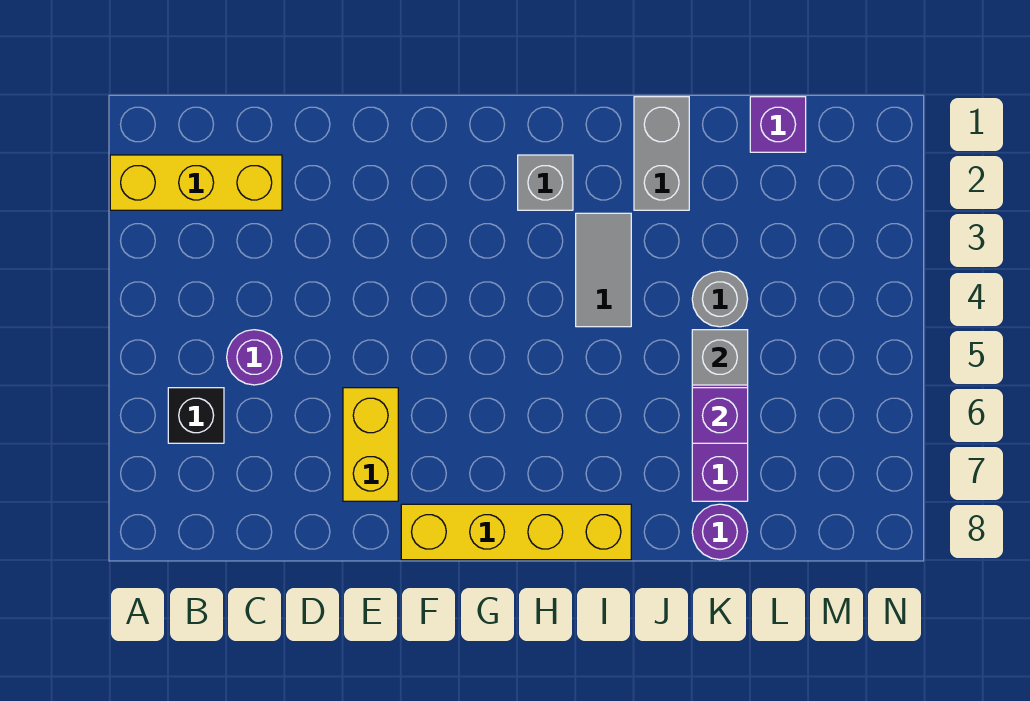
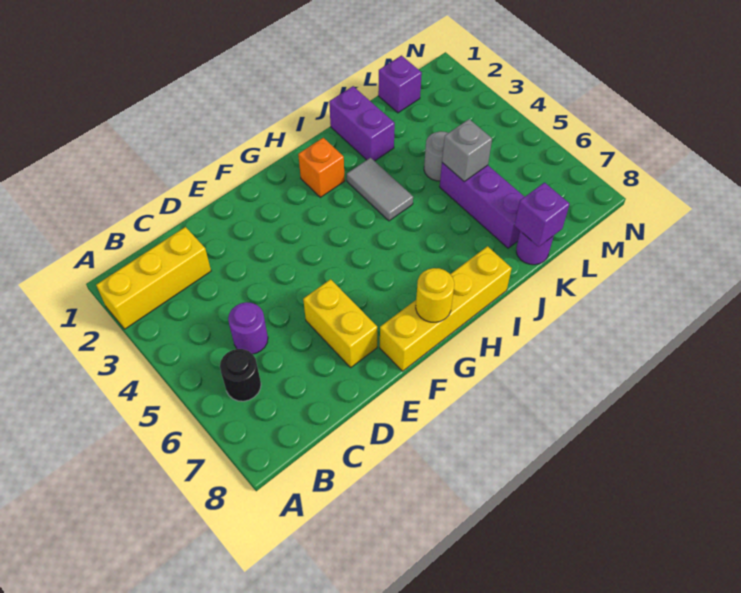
black 1x1 brick [168,388,224,443] -> black 1x1 round brick [220,349,261,401]
none -> yellow 1x1 round brick [416,268,454,322]
grey 1x1 brick [518,155,573,210] -> orange 1x1 brick [298,138,345,197]
grey 1x2 brick [634,97,689,210] -> purple 1x2 brick [329,86,395,161]
purple 1x1 brick [692,388,748,443] -> purple 1x1 brick moved to [514,183,570,247]

